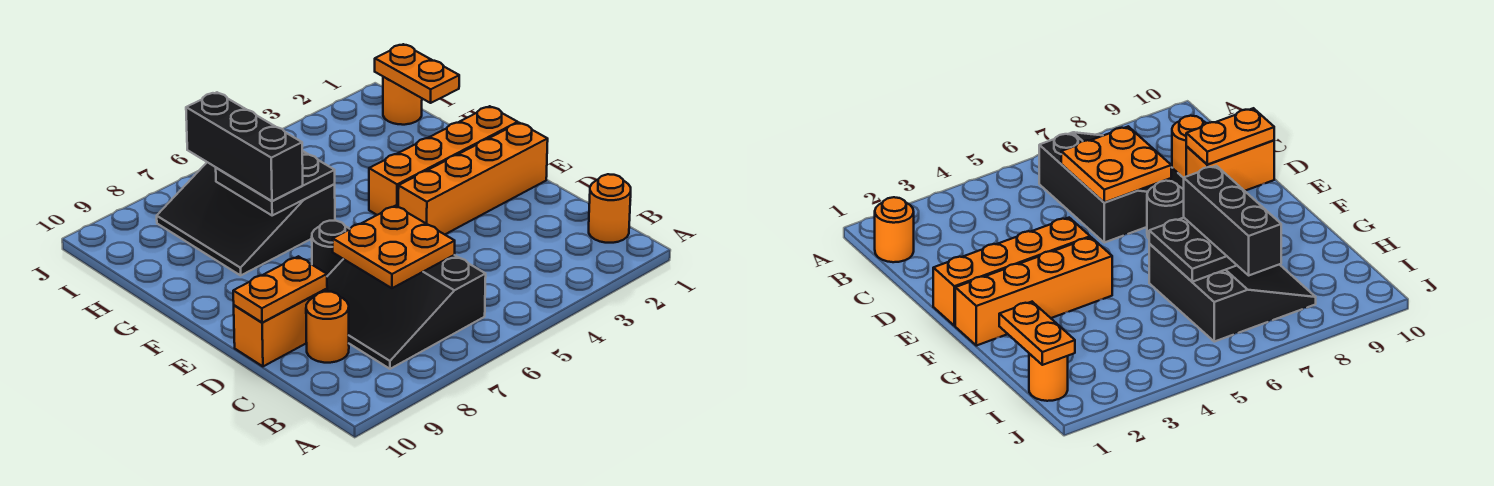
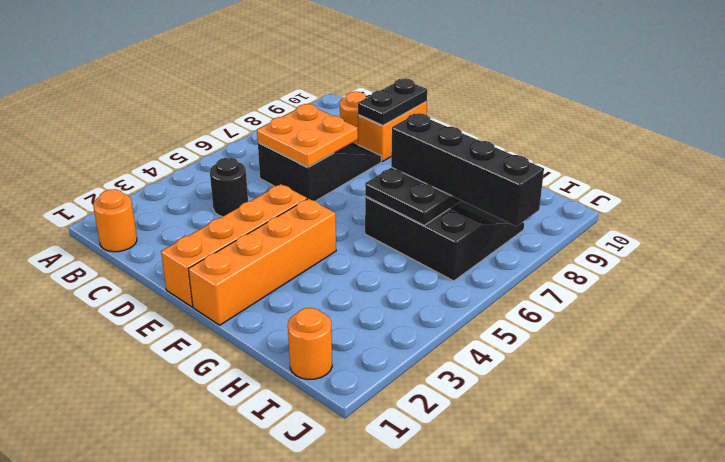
black 3x3 slope [327,255,486,369] -> black 2x3 slope [258,142,381,201]
orange 1x2 plate [233,256,327,323] -> black 1x2 plate [358,78,427,125]
black 1x1 round brick [312,221,350,276] -> black 1x1 round brick moved to [210,158,248,217]
black 1x3 brick [186,92,303,201] -> black 1x4 brick [391,113,544,226]
orange 1x2 plate [375,44,459,103] -> none

